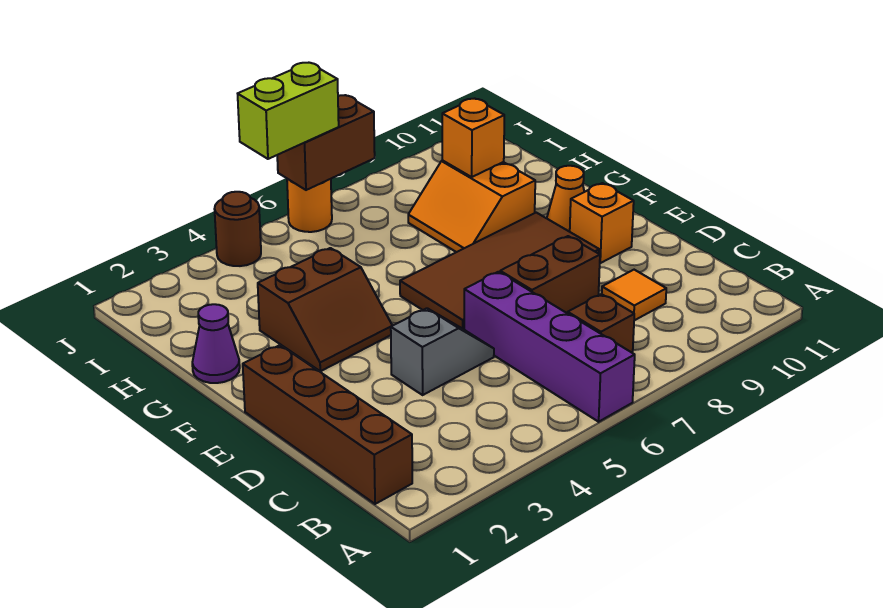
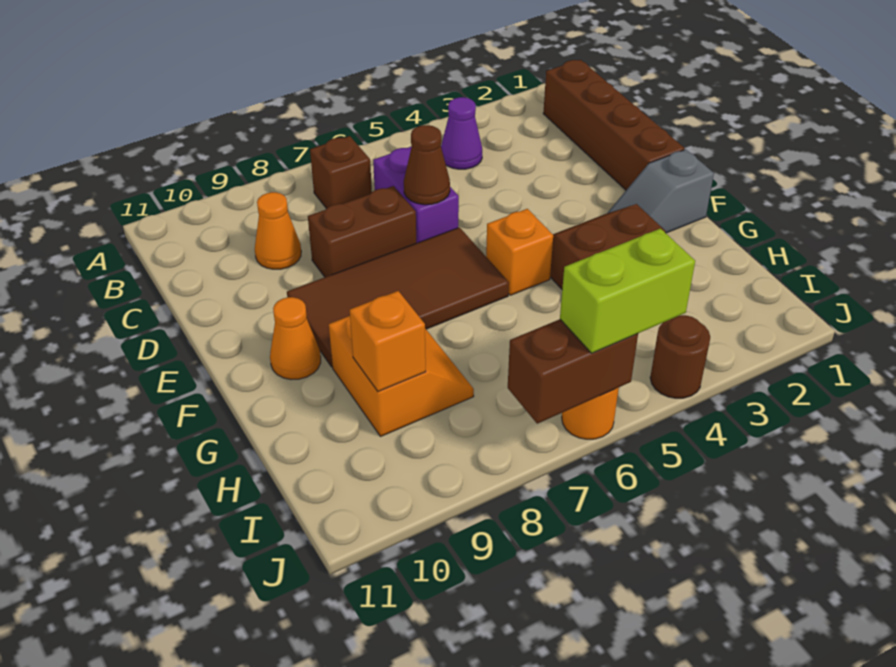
purple 1x4 brick [464,272,635,422] -> purple 1x2 brick [373,147,459,243]
orange 1x1 tile [602,270,666,320] -> orange 1x1 cone [255,192,301,269]
grey 1x2 slope [391,308,494,395] -> grey 1x2 slope moved to [608,149,714,233]
none -> brown 1x1 cone [404,125,450,205]
orange 1x1 brick [569,183,634,263] -> orange 1x1 brick moved to [486,209,553,295]
purple 1x1 cone [192,304,240,383] -> purple 1x1 cone moved to [441,97,482,169]

